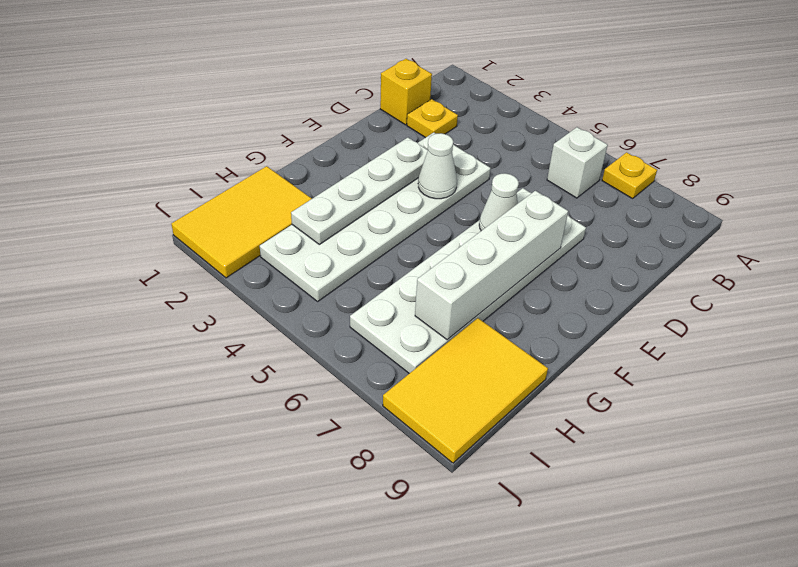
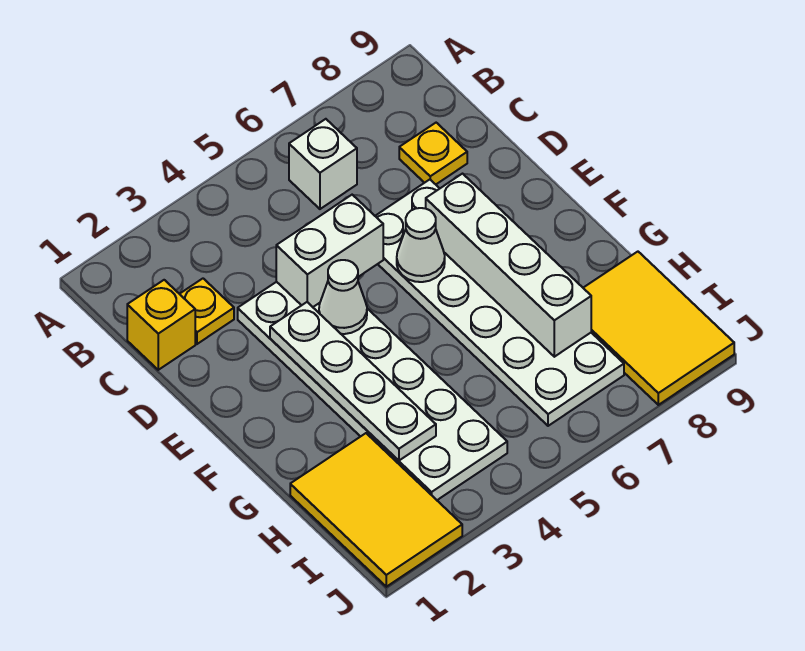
yellow 1x1 plate [602,152,657,199] -> yellow 1x1 plate moved to [399,123,467,184]
none -> white 1x2 brick [276,195,383,307]

